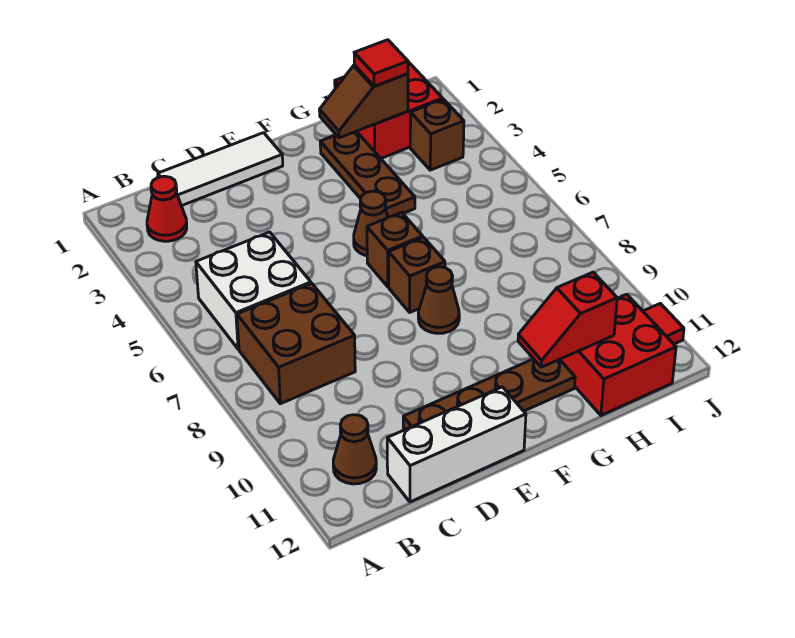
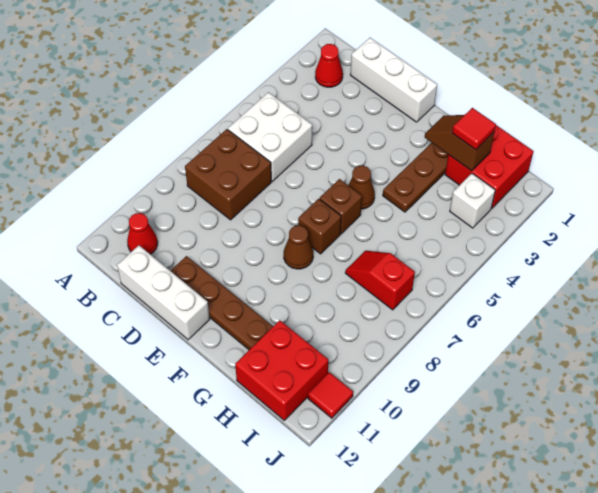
brown 1x1 cone [333,415,376,484] -> red 1x1 cone [127,213,158,254]
white 1x3 tile [158,133,283,206] -> white 1x3 brick [350,38,437,122]
red 1x2 slope [518,272,617,367] -> red 1x2 slope moved to [345,251,415,310]
brown 1x1 brick [410,99,464,170] -> white 1x1 brick [450,173,495,228]

